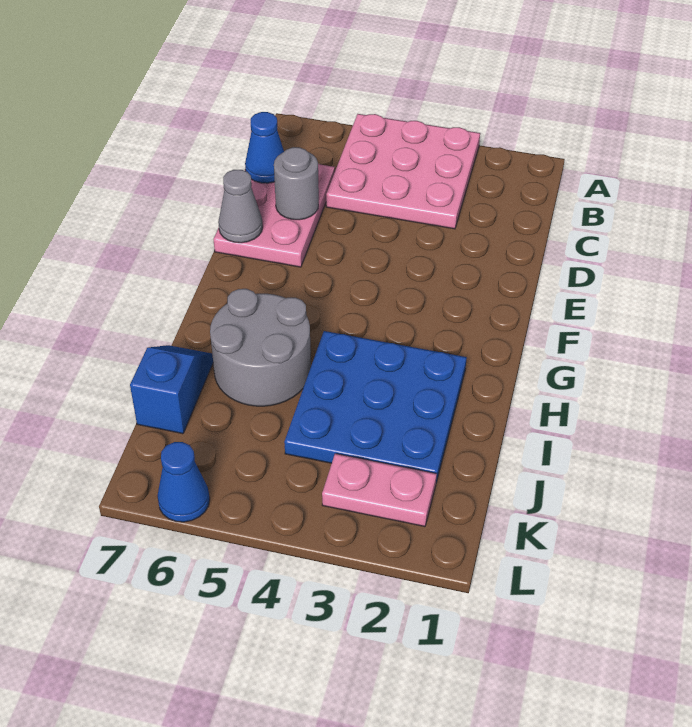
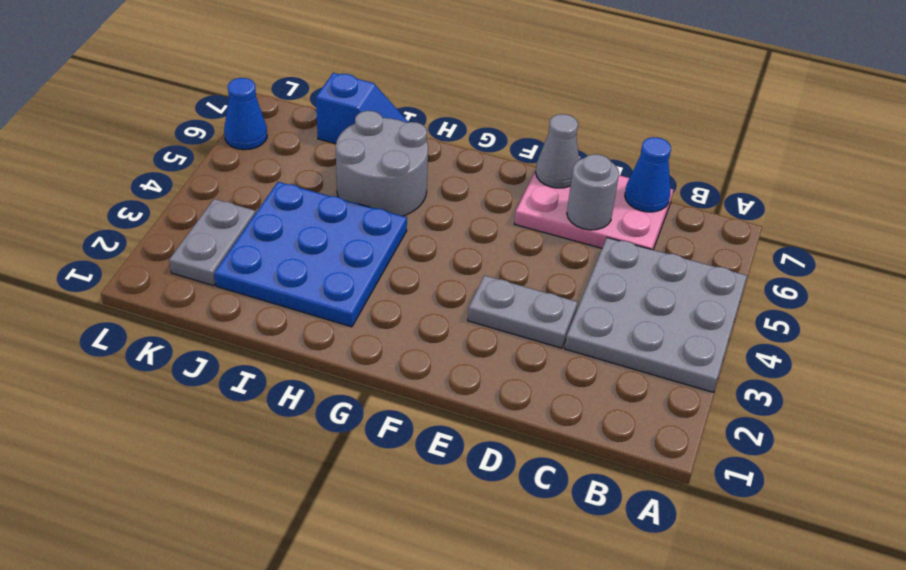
pink 3x3 plate [326,114,480,229] -> grey 3x3 plate [565,238,747,392]
none -> grey 1x2 plate [468,275,578,348]
pink 1x2 plate [322,454,437,527] -> grey 1x2 plate [169,199,256,286]

